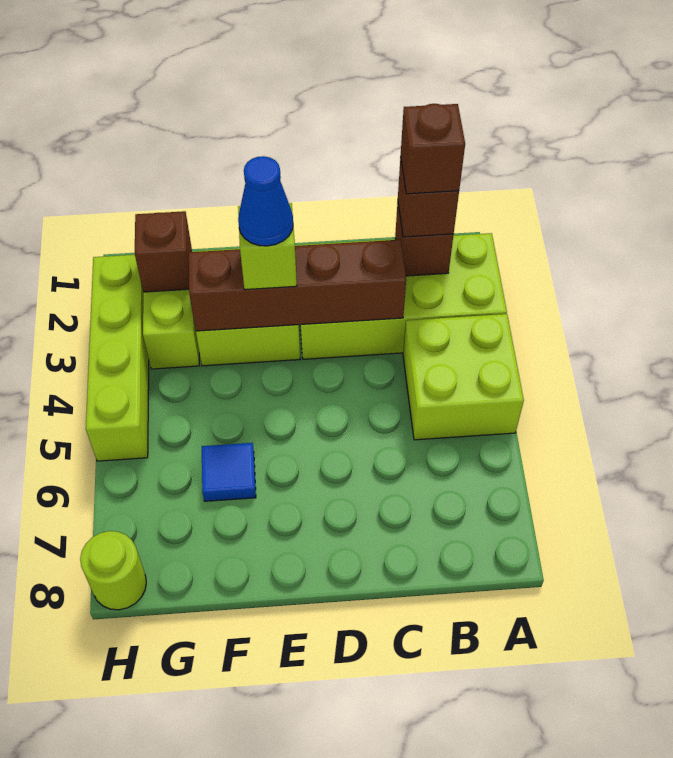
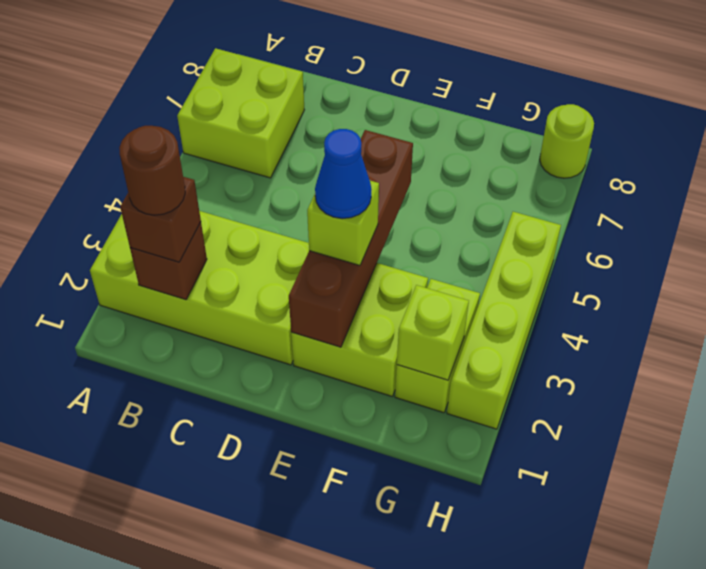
lime 2x2 brick [403,314,524,440] -> lime 2x2 brick moved to [177,48,304,178]
brown 1x1 brick [401,104,465,194] -> brown 1x1 round brick [119,126,185,215]
brown 1x4 brick [189,240,406,331] -> brown 1x4 brick turned to [289,130,413,347]
blue 1x1 tile [202,443,256,501] -> none
brown 1x1 brick [135,211,192,292] -> lime 1x1 brick [397,285,469,380]

